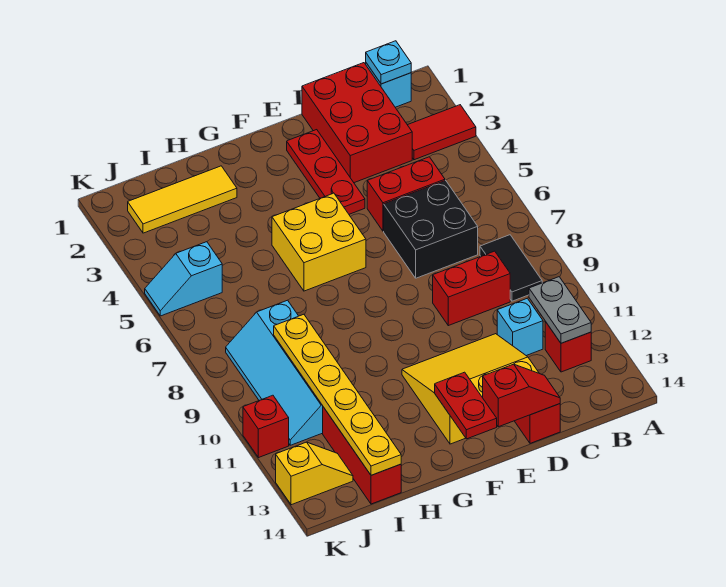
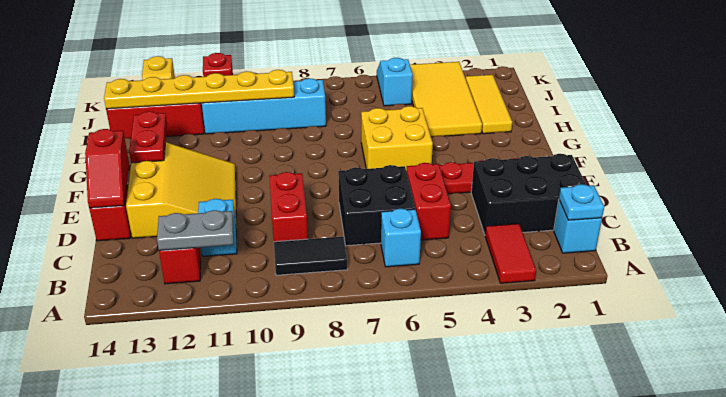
none -> cyan 1x1 brick [381,209,421,267]
red 2x3 brick [302,63,412,183] -> black 2x3 brick [471,154,586,234]
red 1x2 plate [435,372,497,439] -> red 1x2 plate turned to [129,111,167,163]
none -> yellow 2x4 tile [410,62,482,137]

